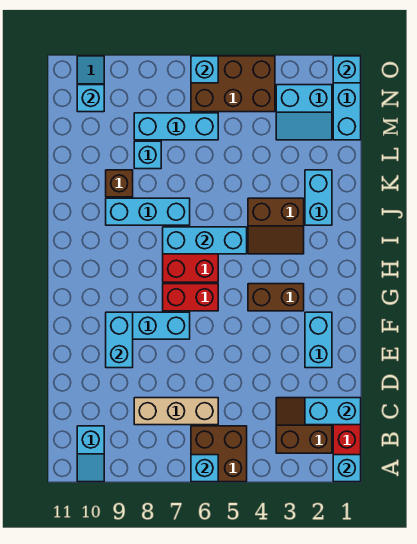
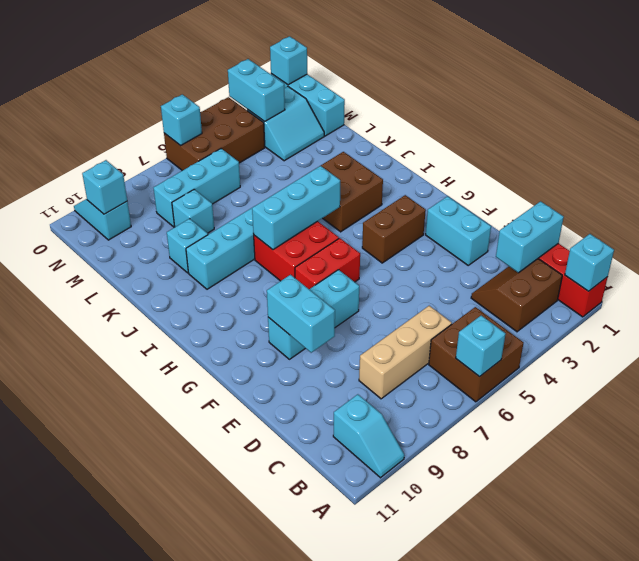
brown 2x2 slope [248,198,304,254] -> brown 2x2 brick [321,152,383,232]
cyan 1x2 brick [305,170,332,225] -> cyan 1x2 brick moved to [228,59,285,121]
brown 1x1 brick [106,170,133,197] -> cyan 1x1 brick [167,219,208,273]

